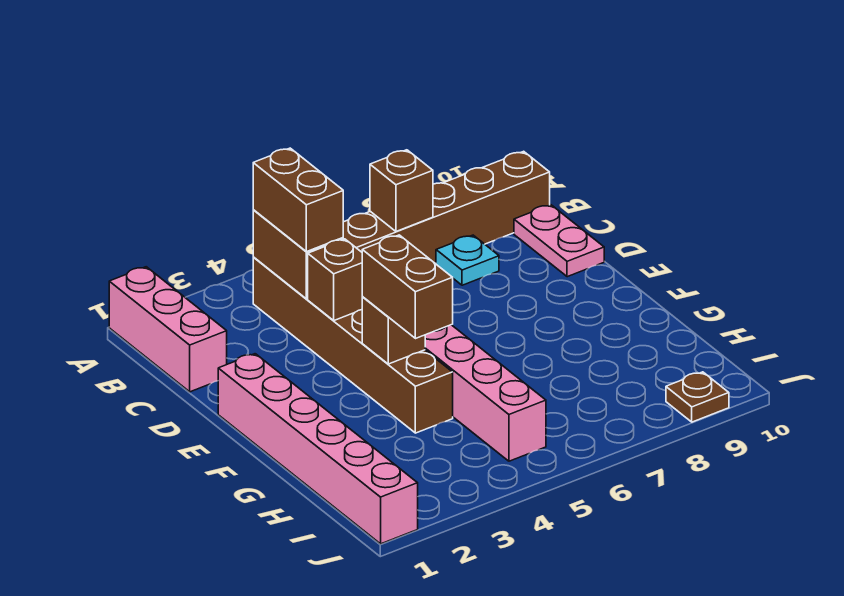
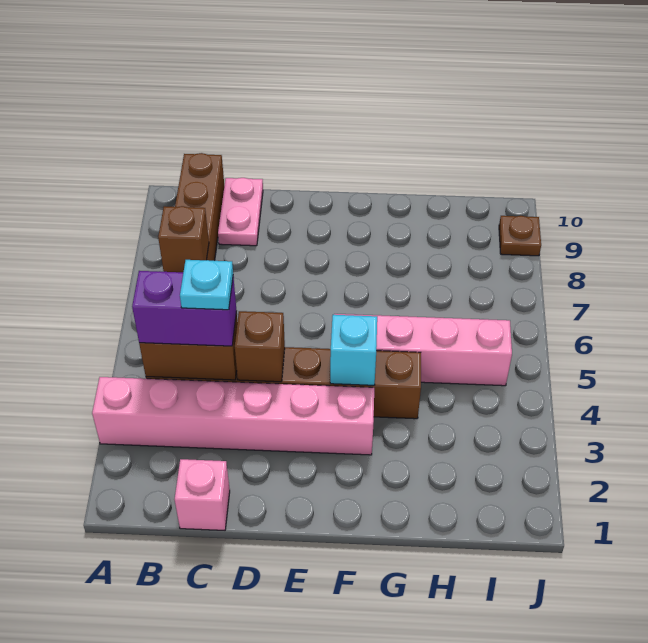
pink 1x3 brick [109,267,227,392] -> pink 1x1 brick [175,459,230,530]
brown 1x2 brick [253,148,343,252] -> purple 1x2 brick [132,271,237,346]
cyan 1x1 plate [436,235,499,285] -> cyan 1x1 plate moved to [180,260,233,310]
pink 1x2 plate [514,205,604,277] -> pink 1x2 plate turned to [218,178,263,246]
pink 1x6 brick [218,354,418,544] -> pink 1x6 brick moved to [92,377,374,455]
brown 1x1 brick [362,297,425,364] -> cyan 1x1 brick [330,315,377,385]
brown 1x2 brick [362,235,453,339] -> none

